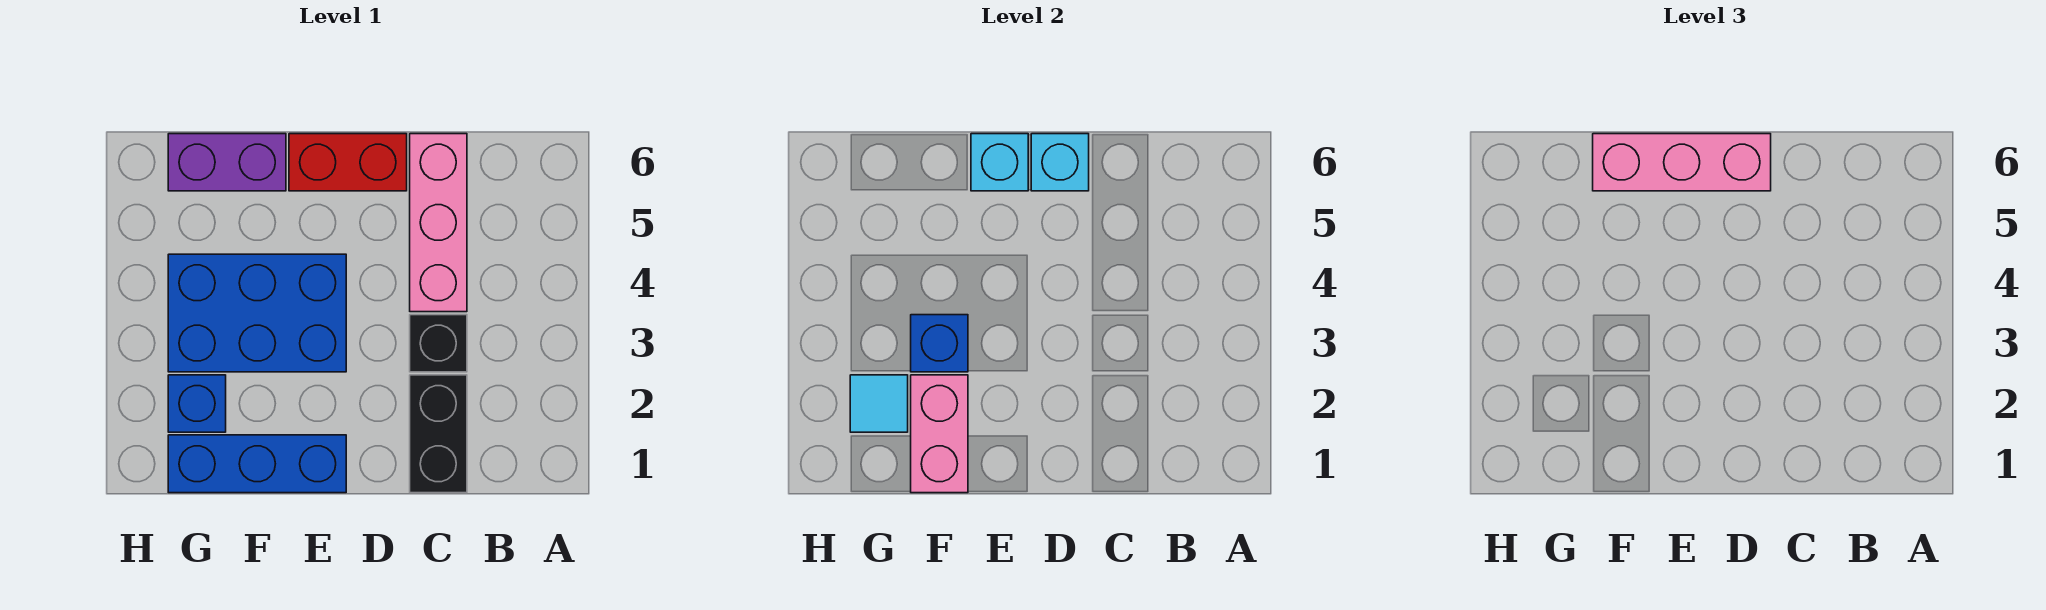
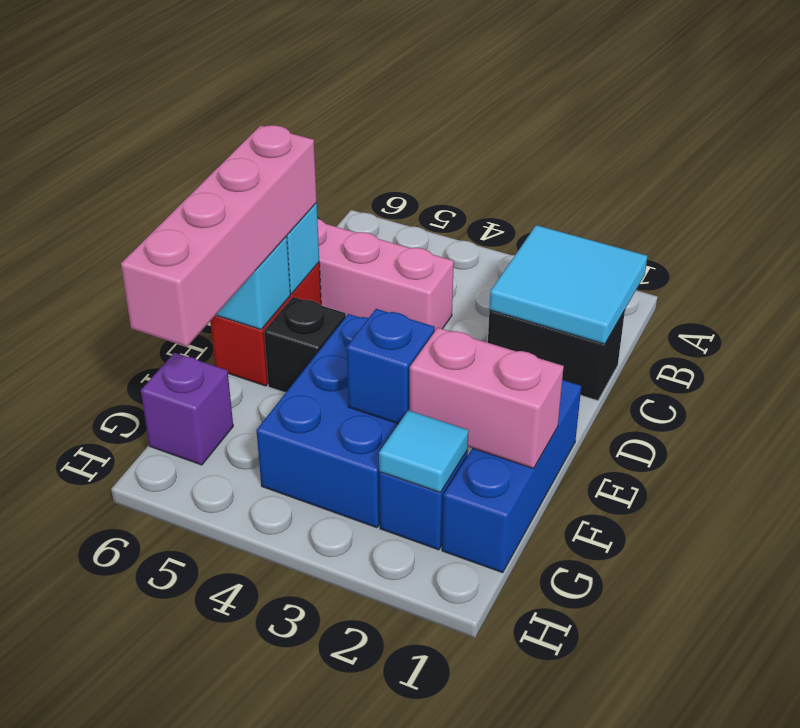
none -> cyan 2x2 tile [489,225,648,344]
black 1x1 brick [410,315,467,372] -> black 1x1 brick moved to [264,297,346,393]
pink 1x3 brick [1593,134,1771,191] -> pink 1x4 brick [121,125,317,347]
purple 1x2 brick [168,134,286,191] -> purple 1x1 brick [141,353,233,465]

